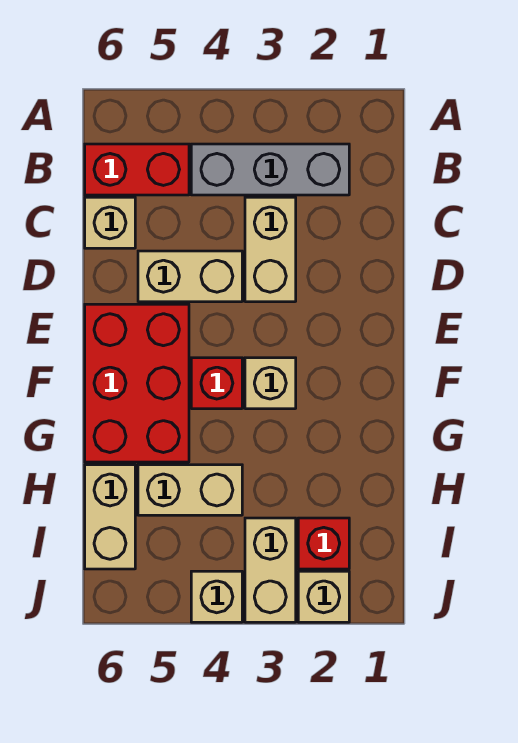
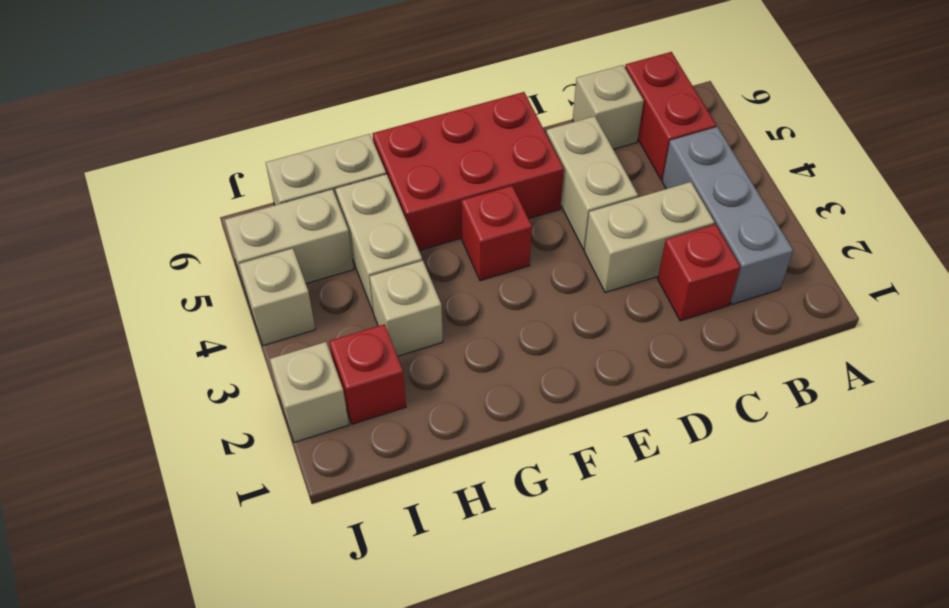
none -> red 1x1 brick [658,224,740,321]
tan 1x1 brick [245,358,296,409] -> tan 1x1 brick moved to [369,261,443,356]
tan 1x2 brick [245,518,296,622] -> tan 1x2 brick moved to [225,189,354,295]

